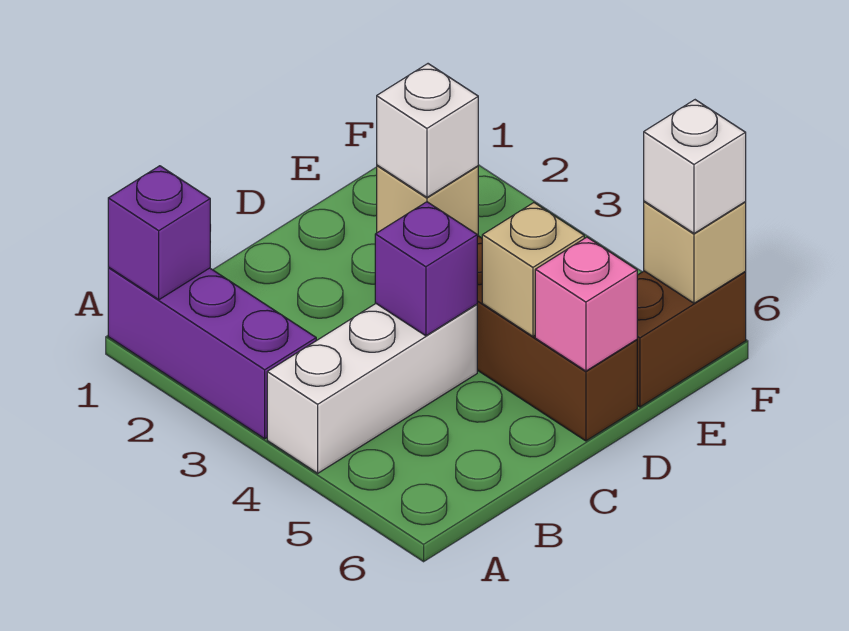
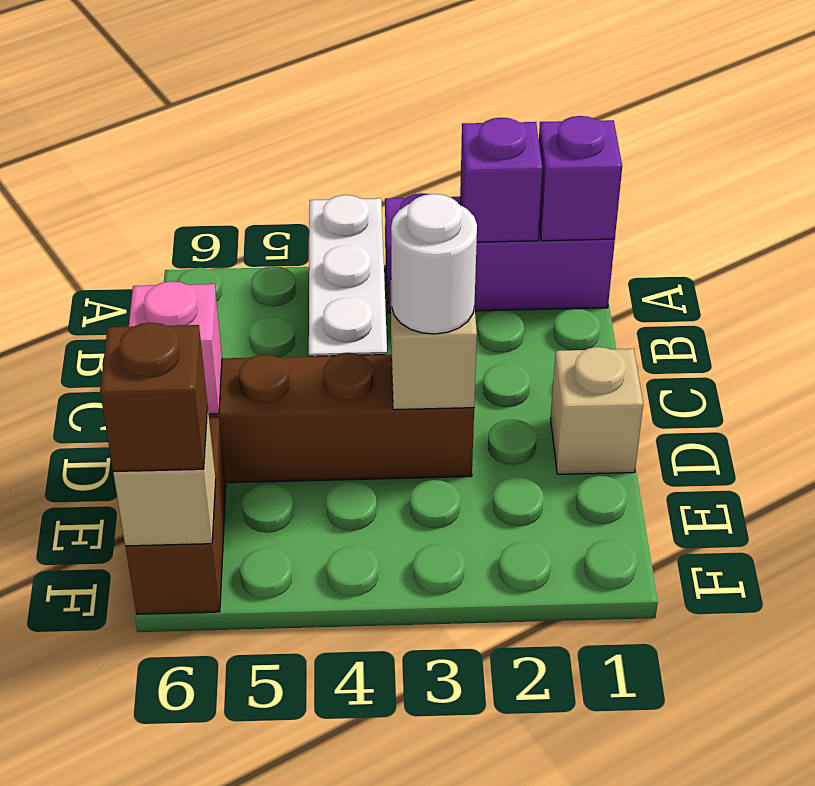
purple 1x1 brick [375,202,477,336] -> purple 1x1 brick moved to [460,118,542,242]
white 1x1 brick [377,64,478,197] -> white 1x1 round brick [391,194,477,334]
tan 1x1 brick [482,203,584,336] -> tan 1x1 brick moved to [550,347,643,474]
white 1x1 brick [644,100,746,233] -> brown 1x1 brick [100,323,208,472]

